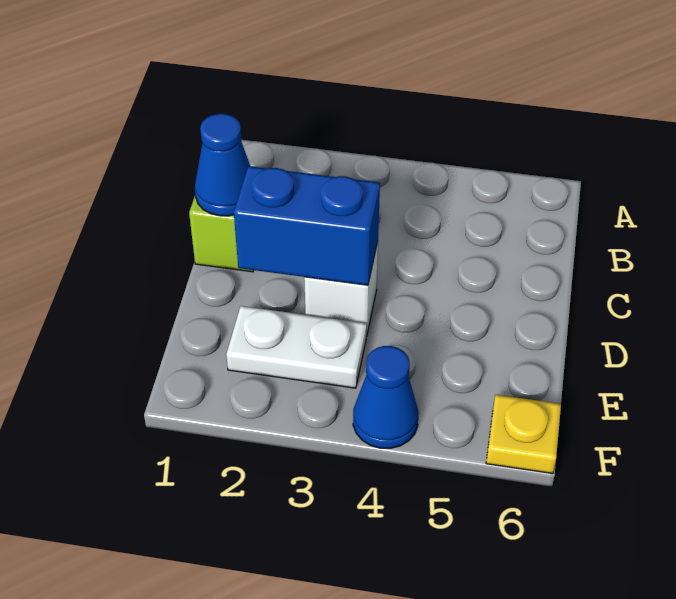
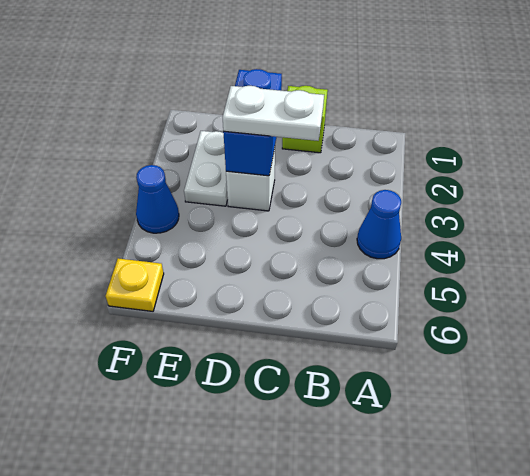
blue 1x1 cone [195,114,250,216] -> blue 1x1 cone moved to [357,190,401,259]
none -> white 1x2 plate [223,86,324,141]

